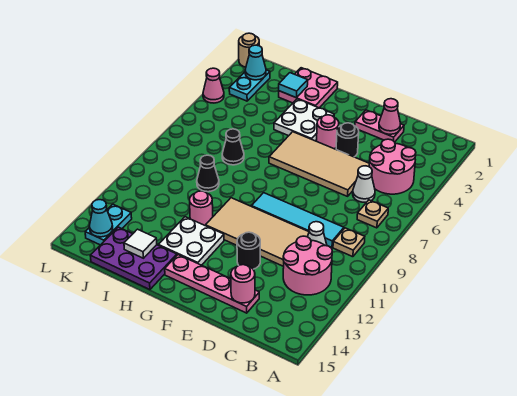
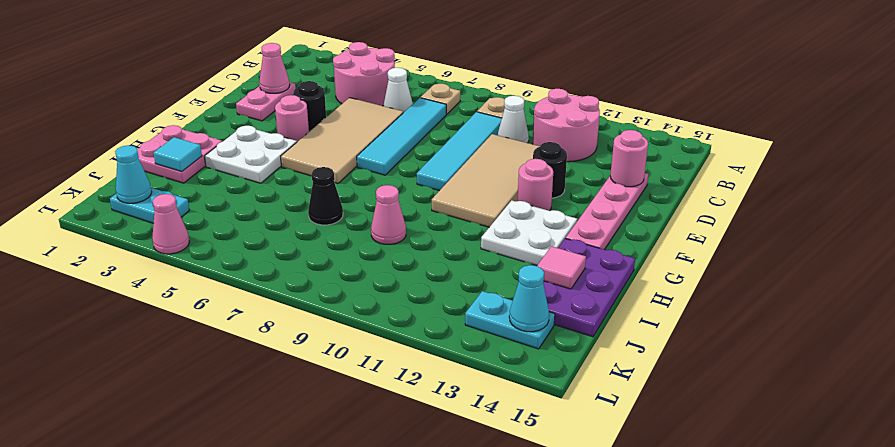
none -> cyan 1x4 tile [357,98,446,175]
pink 1x1 round brick [190,191,213,226] -> pink 1x1 round brick moved to [518,159,553,211]
black 1x1 cone [197,155,219,192] -> pink 1x1 cone [371,185,406,244]
white 1x1 tile [124,229,157,258] -> pink 1x1 tile [537,246,586,289]
tan 1x1 round brick [239,33,259,67] -> none

